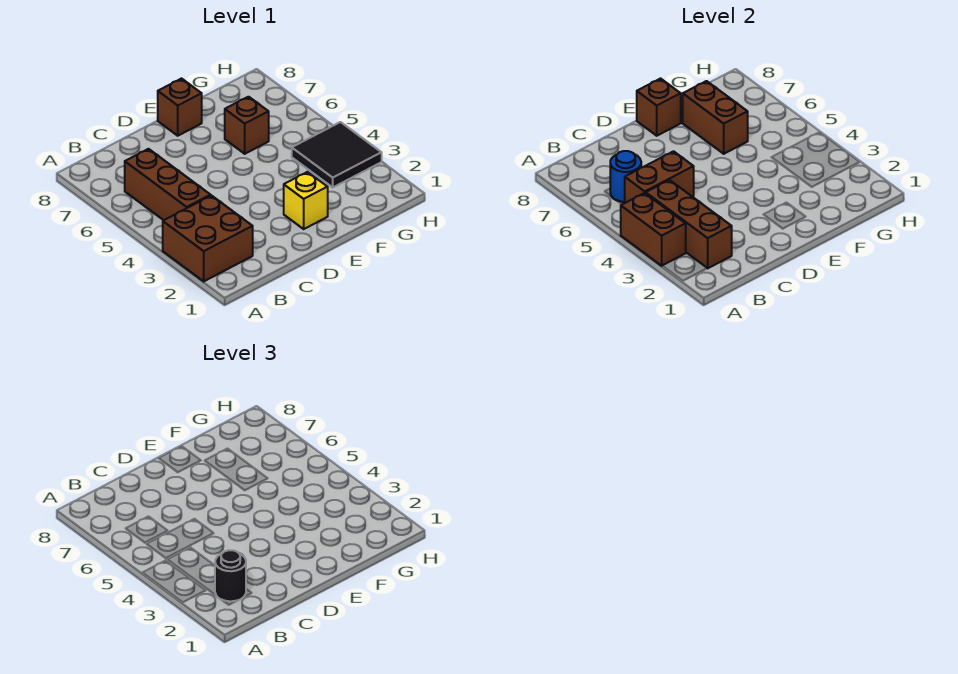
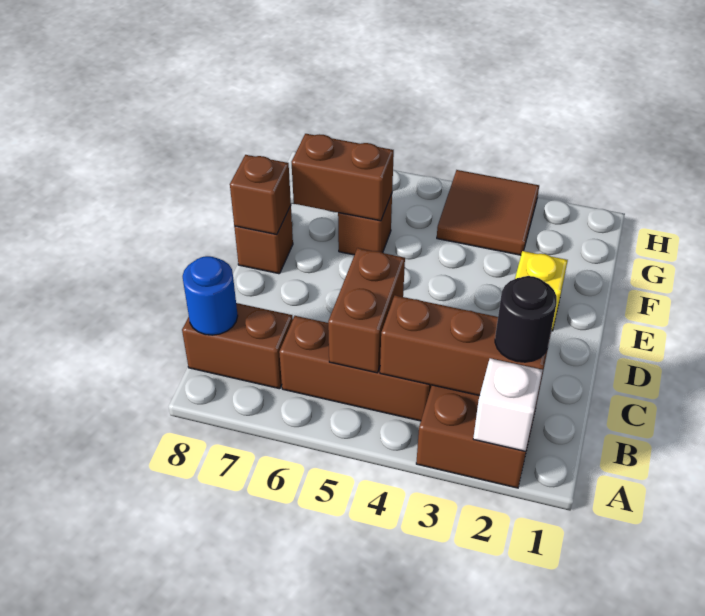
none -> white 1x1 brick [473,358,543,451]
brown 1x2 brick [621,193,686,266] -> brown 1x2 brick moved to [182,303,293,389]
blue 1x1 round brick [610,151,641,202] -> blue 1x1 round brick moved to [183,256,238,335]
black 2x2 tile [292,122,382,187] -> brown 2x2 tile [437,170,539,255]

